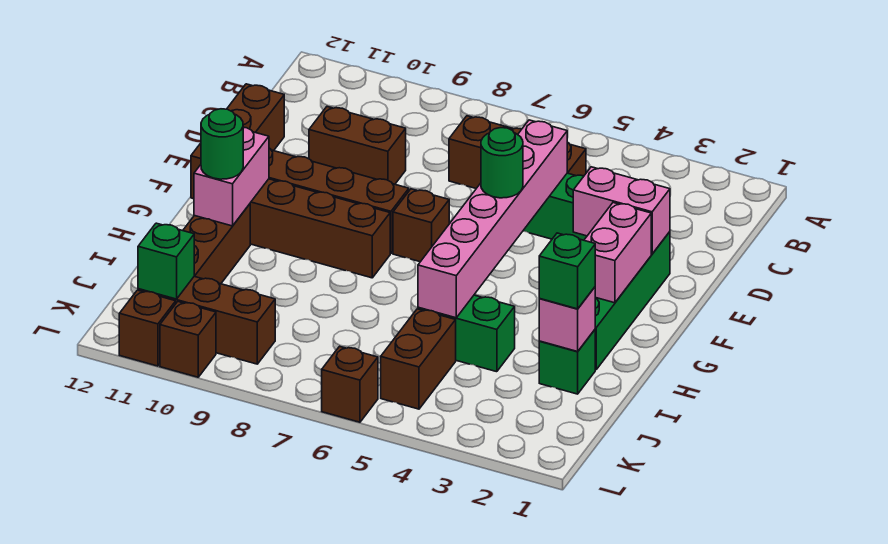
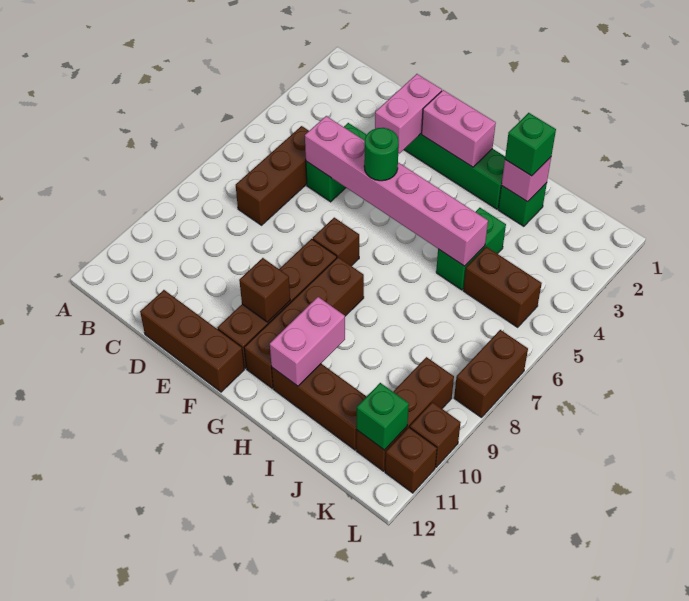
brown 1x2 brick [309,107,406,184] -> brown 1x2 brick moved to [454,330,528,418]
pink 1x2 brick [194,127,269,226] -> pink 1x2 brick turned to [270,297,345,386]
green 1x1 round brick [201,109,243,179] -> none
brown 1x1 brick [322,346,378,422] -> brown 1x1 brick moved to [239,258,290,322]

